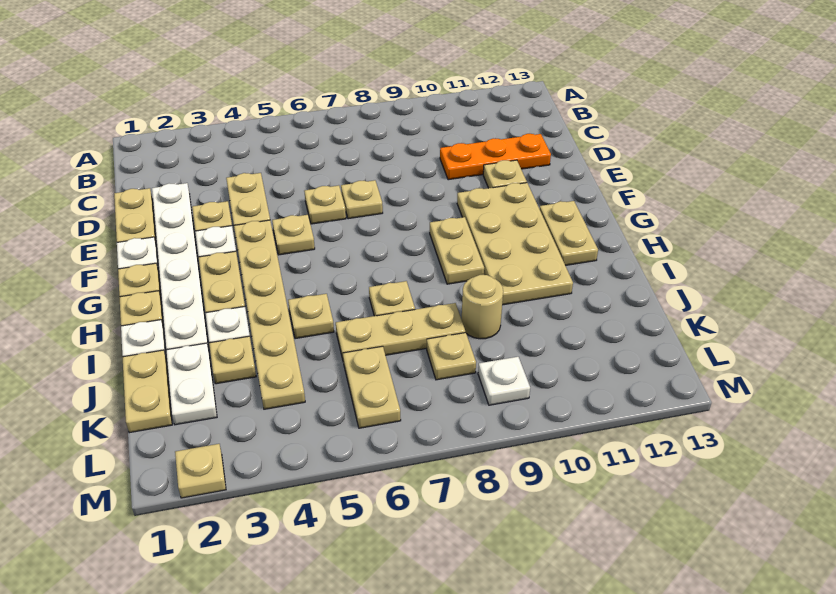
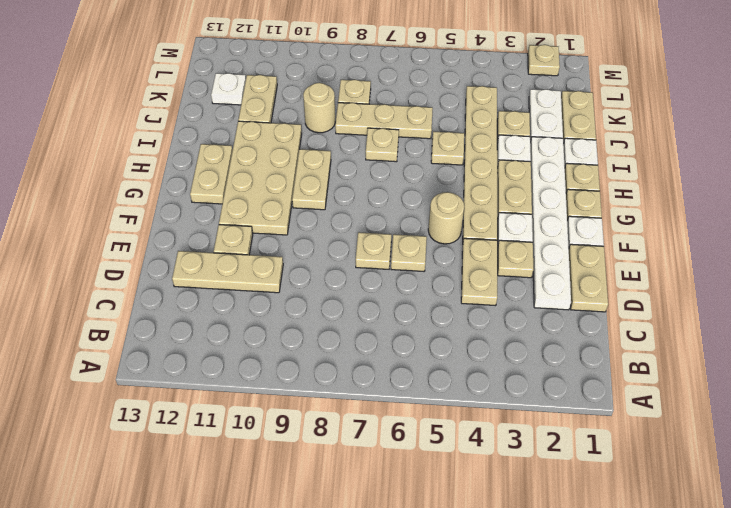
orange 1x3 plate [440,134,551,180] -> tan 1x3 plate [172,251,283,293]
tan 1x1 plate [272,215,315,255] -> tan 1x1 round brick [428,192,464,244]
tan 1x2 plate [343,346,401,428] -> tan 1x2 plate moved to [238,75,277,123]
white 1x1 plate [478,357,530,405] -> white 1x1 plate moved to [211,73,246,105]

